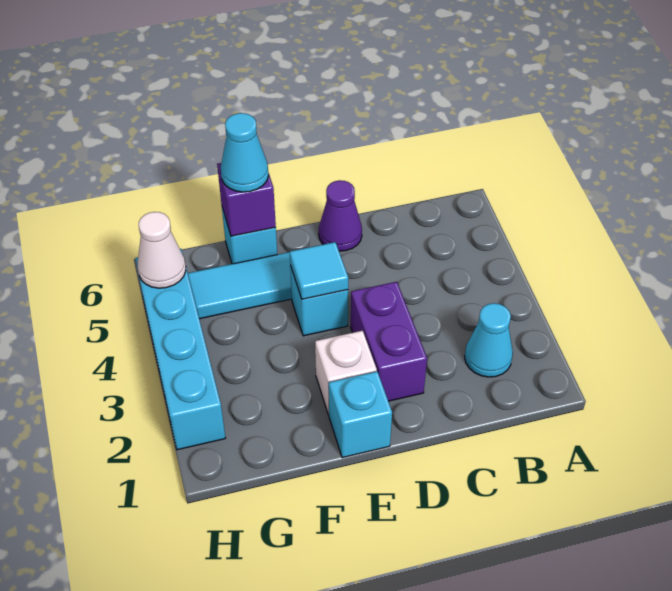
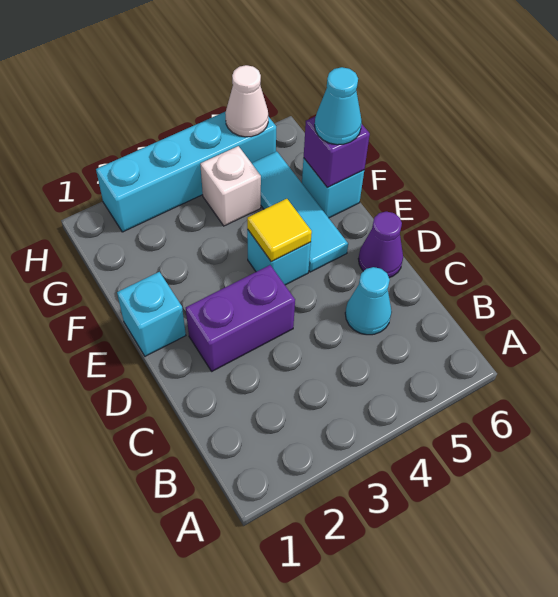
cyan 1x1 cone [465,303,513,377] -> cyan 1x1 cone moved to [345,267,392,335]
white 1x1 brick [315,331,377,415] -> white 1x1 brick moved to [200,146,261,226]
cyan 1x1 tile [290,242,348,299] -> yellow 1x1 tile [247,199,312,262]

